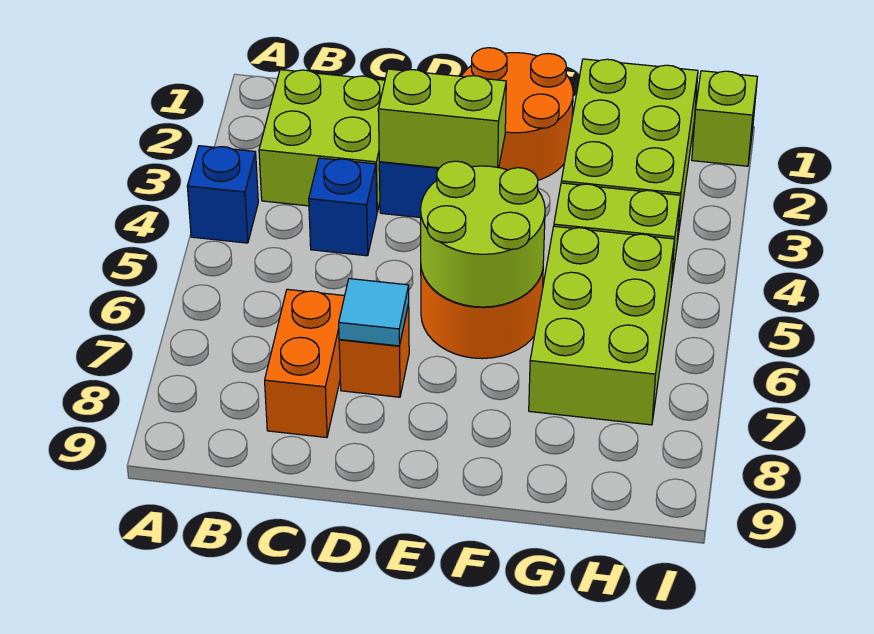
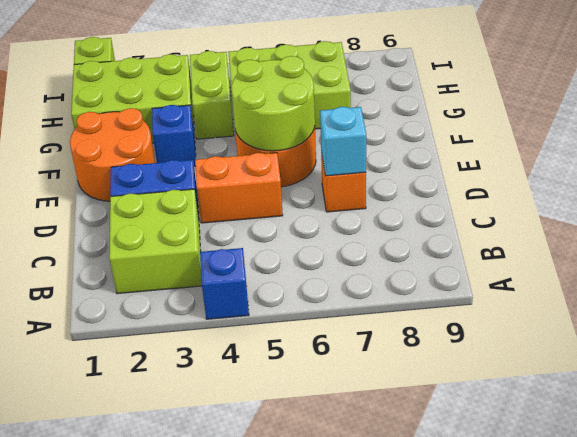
blue 1x1 brick [309,158,377,256] -> blue 1x1 brick moved to [152,105,196,166]
orange 1x2 brick [265,289,345,438] -> orange 1x2 brick moved to [195,153,283,223]
lime 1x2 brick [378,69,506,168] -> none
cyan 1x1 tile [339,279,409,346] -> cyan 1x1 brick [320,107,366,176]

